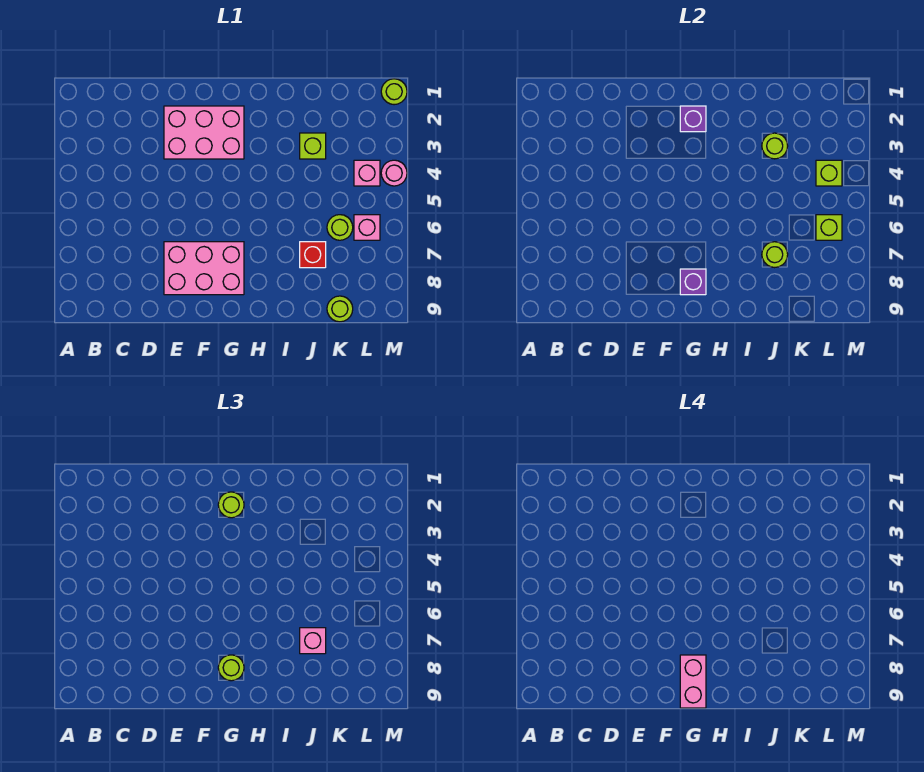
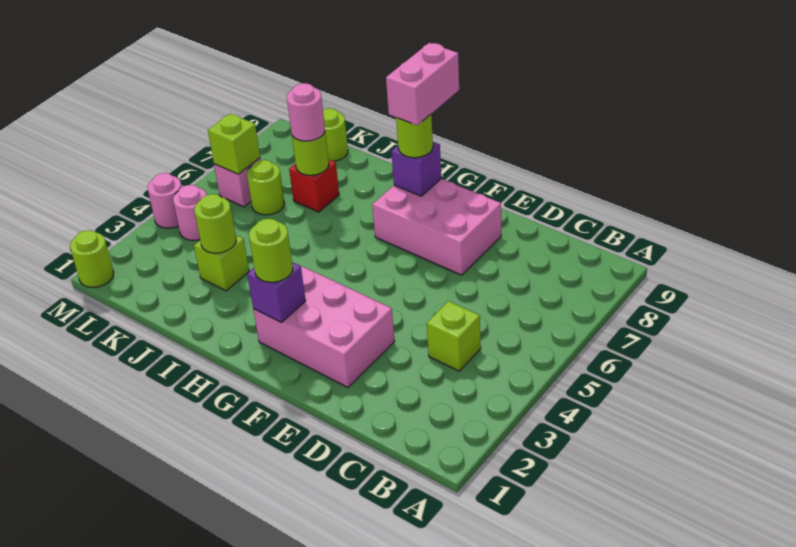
pink 1x1 brick [300,628,326,654] -> pink 1x1 round brick [287,83,325,141]
pink 1x1 brick [354,160,380,186] -> pink 1x1 round brick [173,185,207,241]
lime 1x1 brick [816,160,842,186] -> lime 1x1 brick moved to [427,301,481,371]

